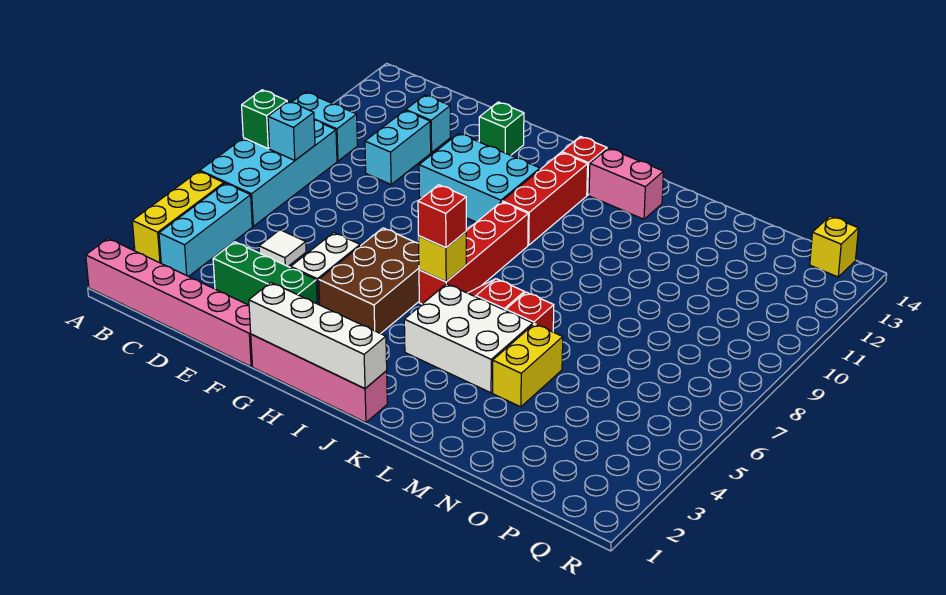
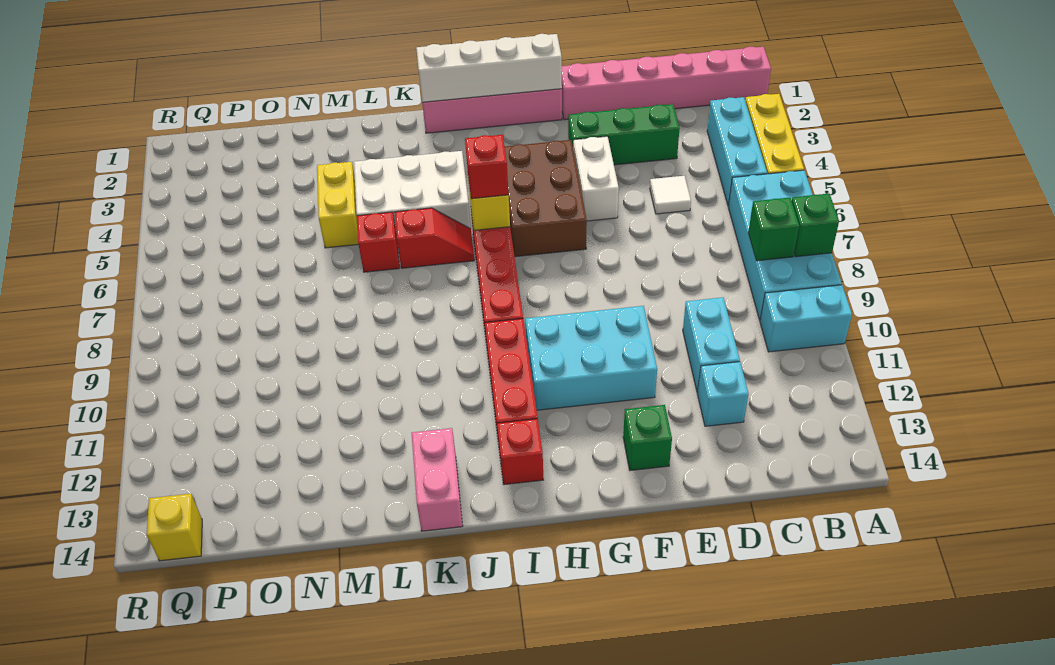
cyan 1x1 brick [268,101,315,160] -> green 1x1 brick [748,198,799,261]
pink 1x2 brick [589,148,664,219] -> pink 1x2 brick turned to [412,428,463,531]

